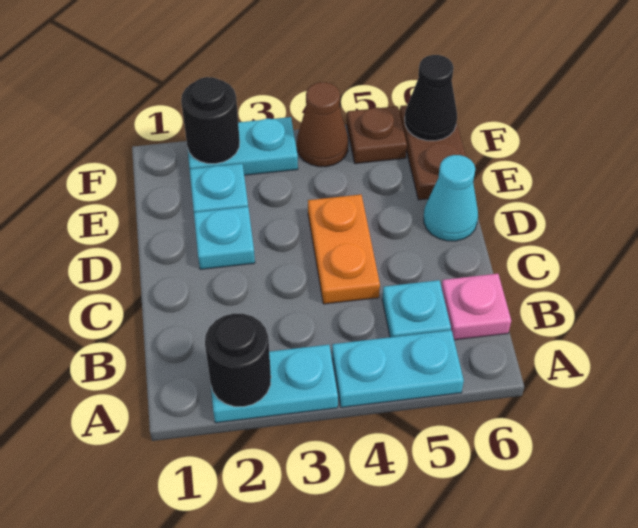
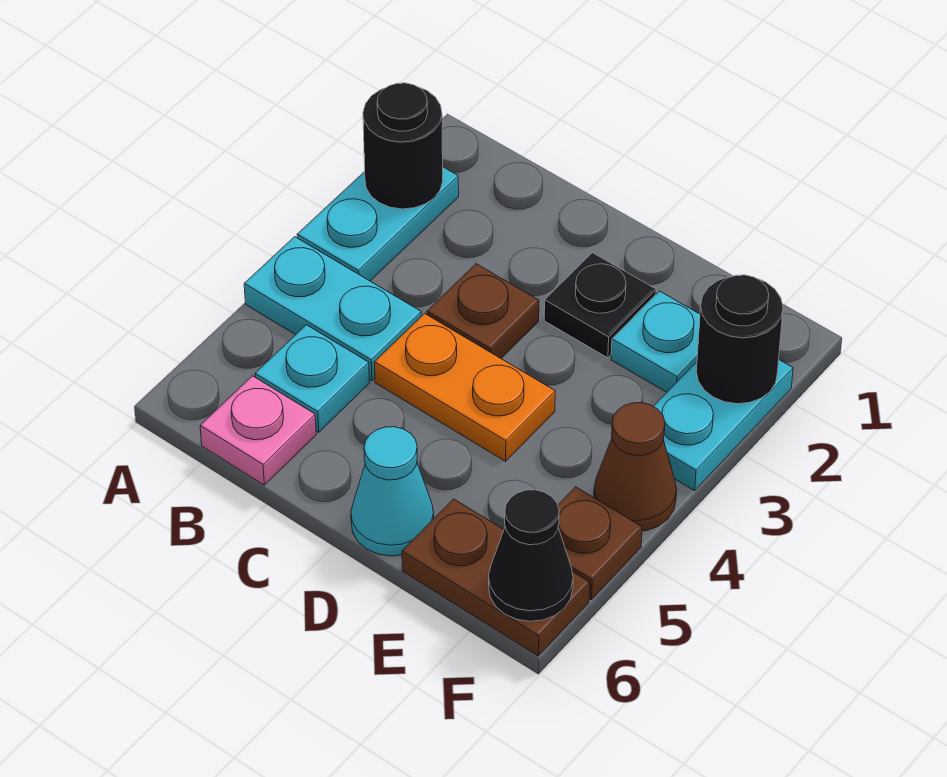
cyan 1x2 plate [332,330,464,407] -> cyan 1x2 plate turned to [244,237,421,381]
none -> brown 1x1 plate [427,264,539,358]
cyan 1x1 plate [194,207,255,269] -> black 1x1 plate [544,253,656,358]

